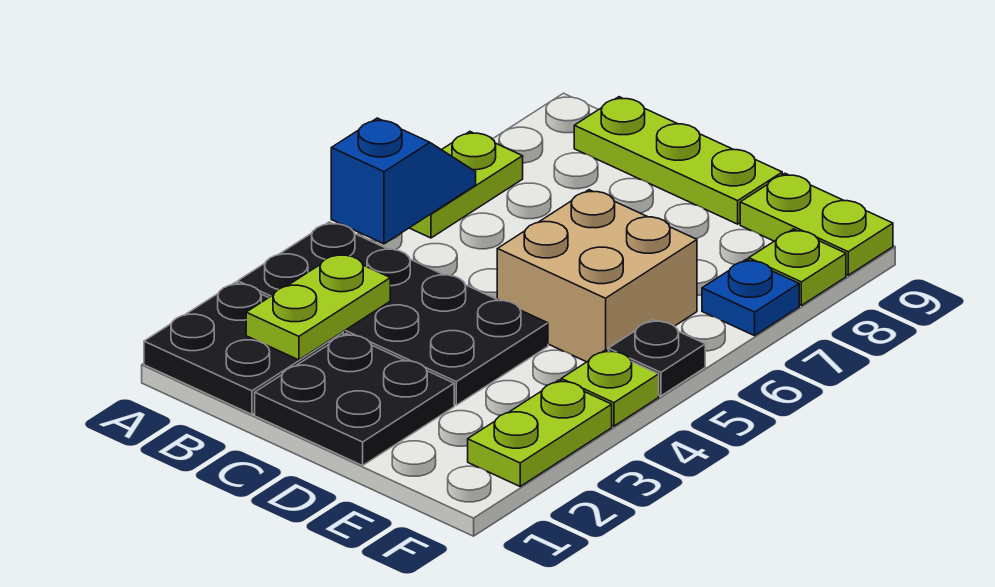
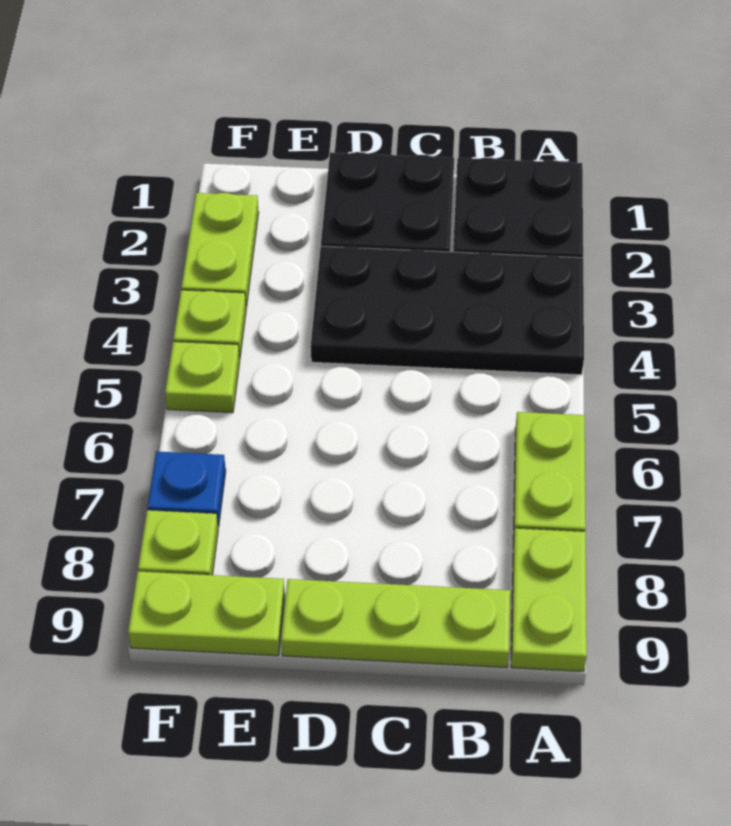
blue 1x2 slope [331,118,476,244] -> none
lime 1x2 plate [246,253,390,360] -> lime 1x2 plate moved to [511,528,587,671]
tan 2x2 brick [497,190,697,362] -> none
black 1x1 plate [608,320,705,396] -> lime 1x1 plate [165,342,240,413]

